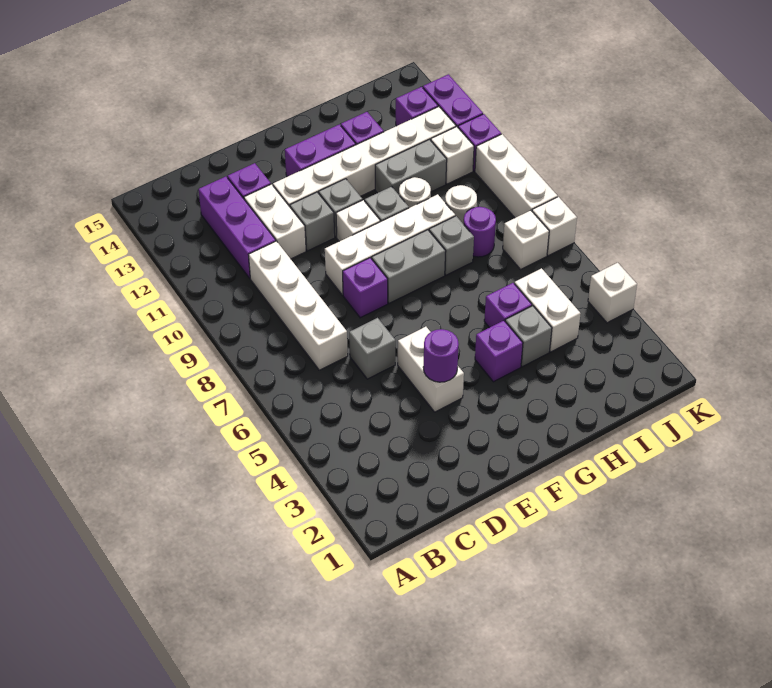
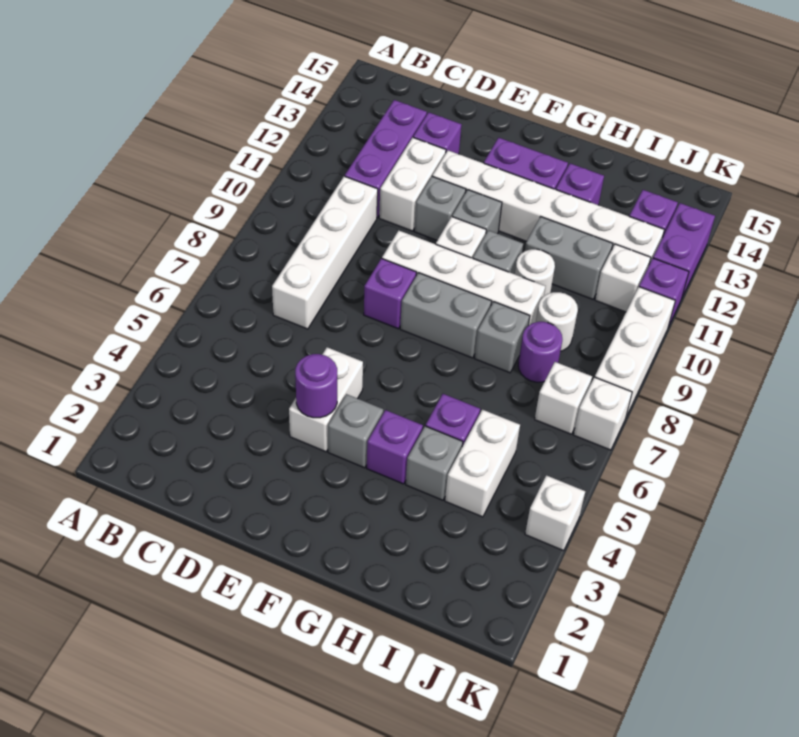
grey 1x1 brick [349,318,396,379] -> grey 1x1 brick moved to [328,394,383,468]

